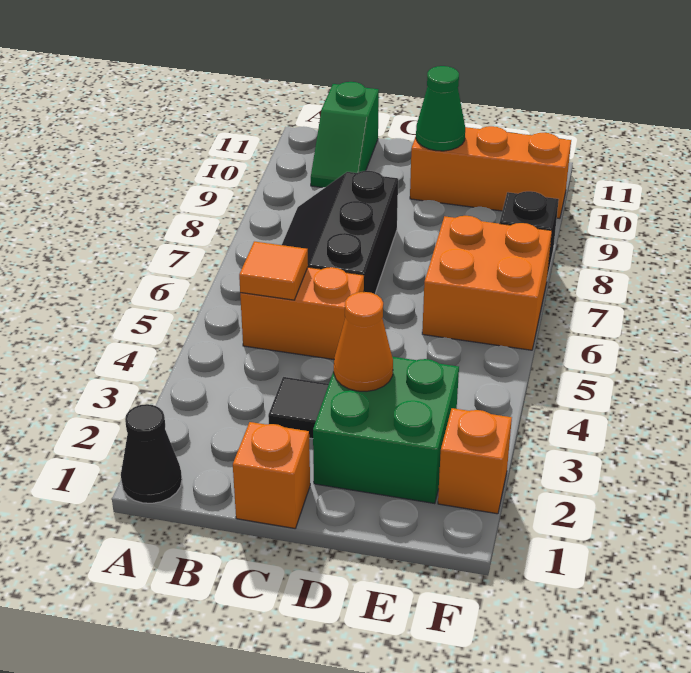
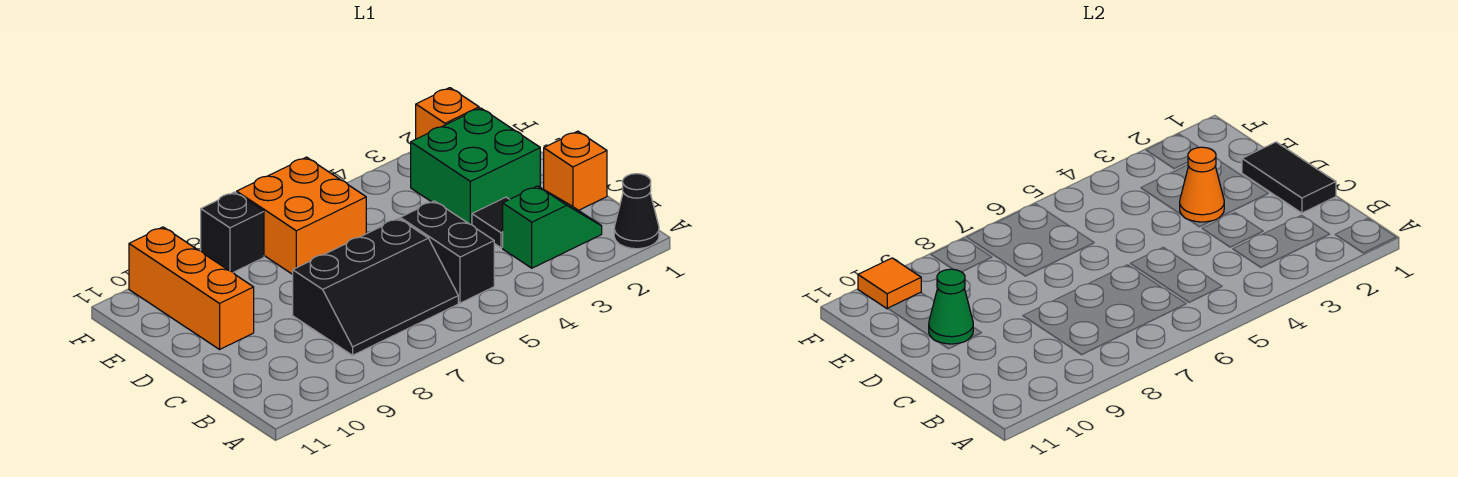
orange 1x2 brick [240,267,364,359] -> black 1x2 brick [400,201,494,303]
orange 1x1 tile [239,241,308,300] -> orange 1x1 tile moved to [858,258,921,309]
green 1x2 slope [311,82,379,188] -> green 1x2 slope moved to [503,186,602,268]
none -> black 1x2 tile [1242,142,1336,213]

